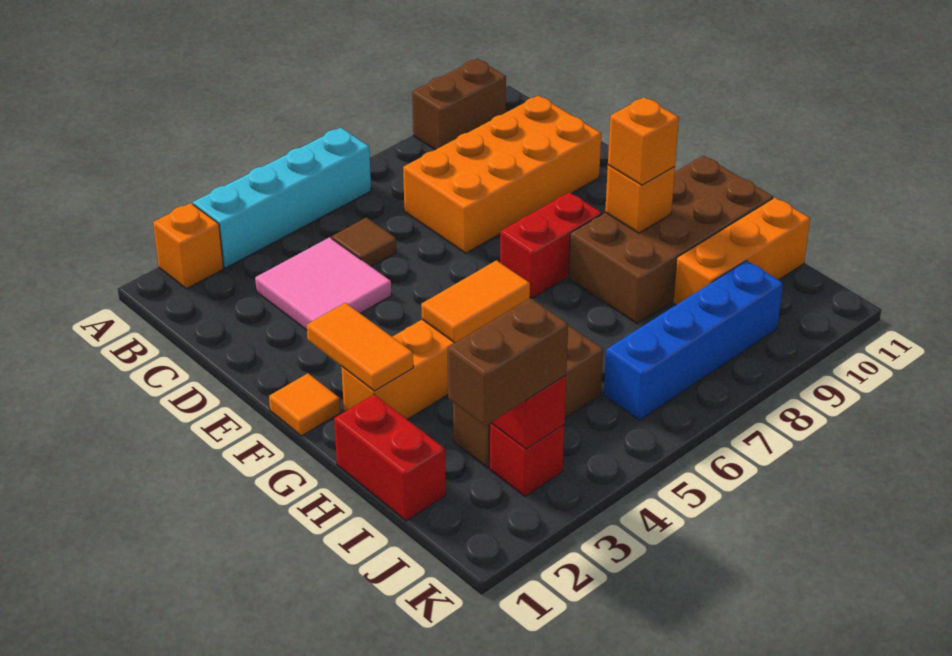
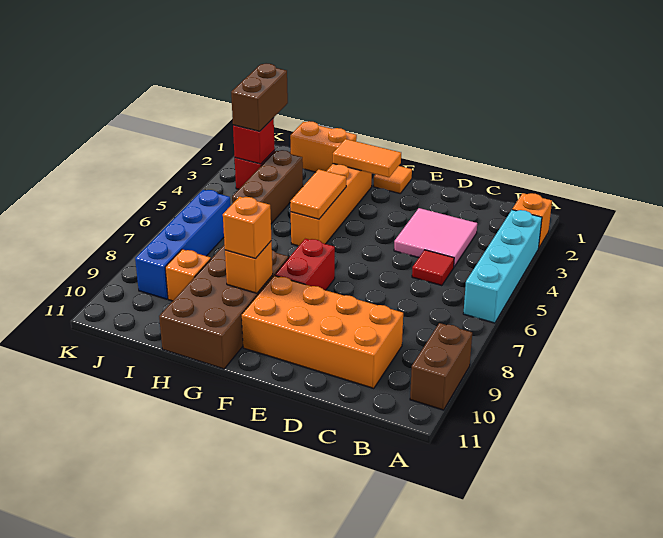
brown 1x1 tile [332,218,396,266] -> red 1x1 tile [412,250,454,286]
orange 2x4 brick [403,96,601,253] -> orange 2x4 brick turned to [242,276,403,388]
red 1x2 brick [334,394,446,521] -> orange 1x2 brick [290,121,357,172]
orange 1x3 brick [673,198,810,305] -> orange 1x1 brick [165,249,211,301]

